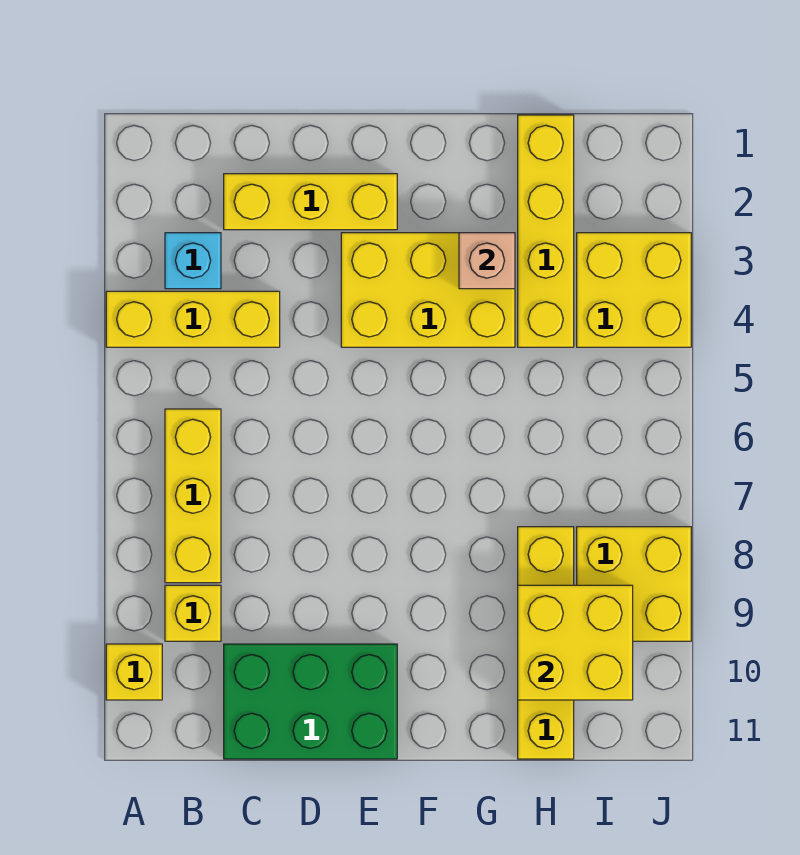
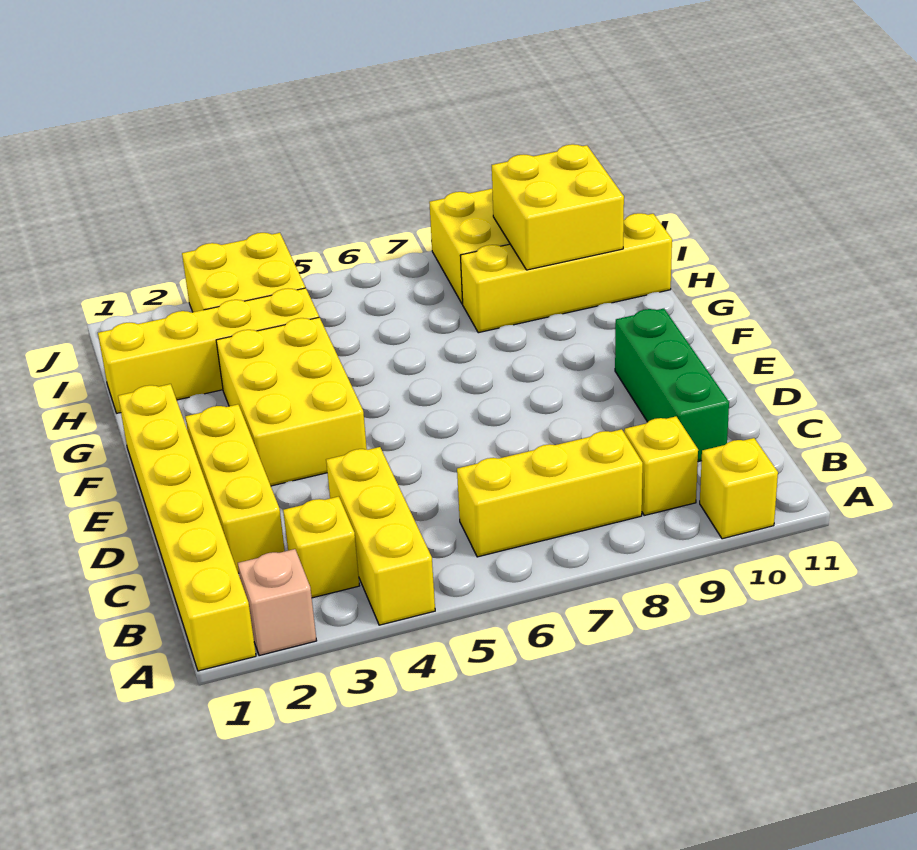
none -> yellow 1x6 brick [118,384,256,671]
cyan 1x1 brick [165,233,221,289] -> yellow 1x1 brick [283,497,359,598]
green 2x3 brick [224,644,397,759] -> green 1x3 brick [615,309,729,462]
tan 1x1 brick [459,233,515,289] -> tan 1x1 brick moved to [238,549,317,656]

